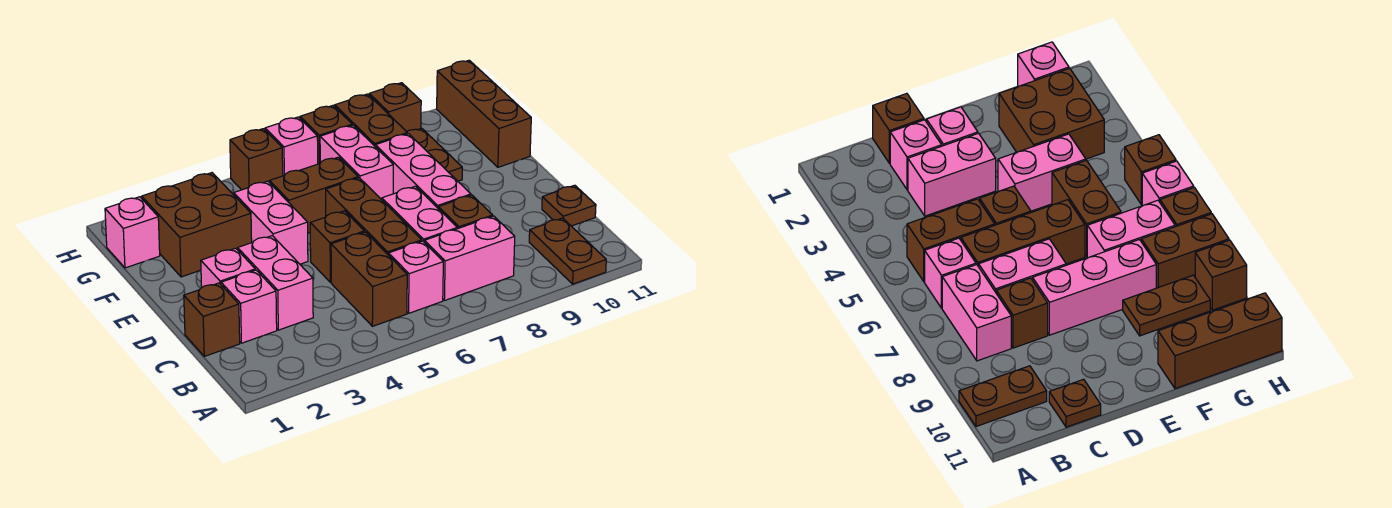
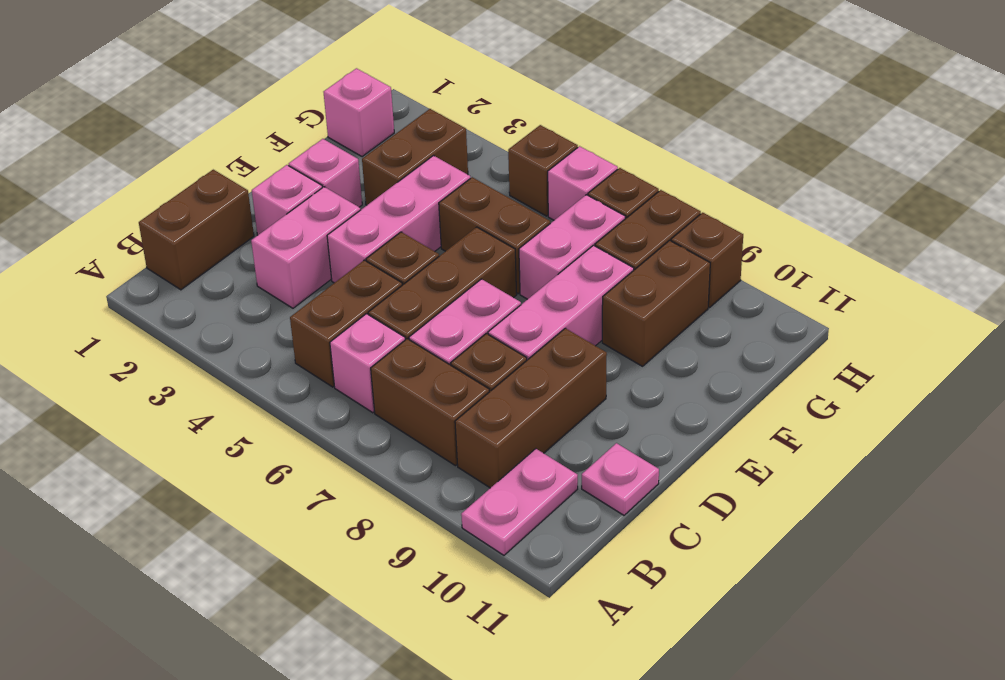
brown 1x2 plate [529,218,606,284] -> pink 1x2 plate [461,449,578,555]
pink 1x2 brick [424,216,515,301] -> brown 1x2 brick [371,339,490,466]
brown 1x1 brick [184,283,240,356] -> brown 1x2 brick [139,170,254,290]
pink 1x1 brick [221,270,277,343] -> pink 1x1 brick moved to [289,139,362,207]
brown 1x1 plate [542,185,596,226] -> pink 1x1 plate [582,443,659,515]
pink 1x2 brick [234,181,308,264] -> pink 1x3 brick [327,156,470,283]
brown 2x2 brick [142,173,252,277] -> brown 1x2 brick [362,109,468,205]
brown 1x2 plate [407,128,462,181] -> brown 1x2 brick [602,240,710,366]
brown 1x3 brick [437,60,531,167] -> brown 1x3 brick moved to [455,328,607,488]

